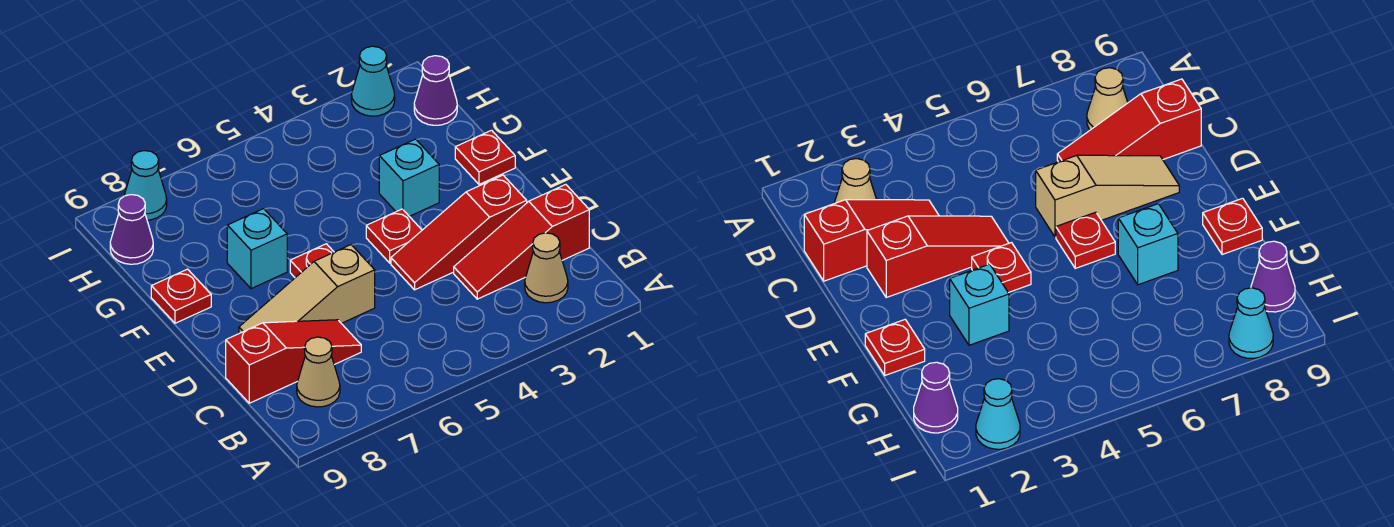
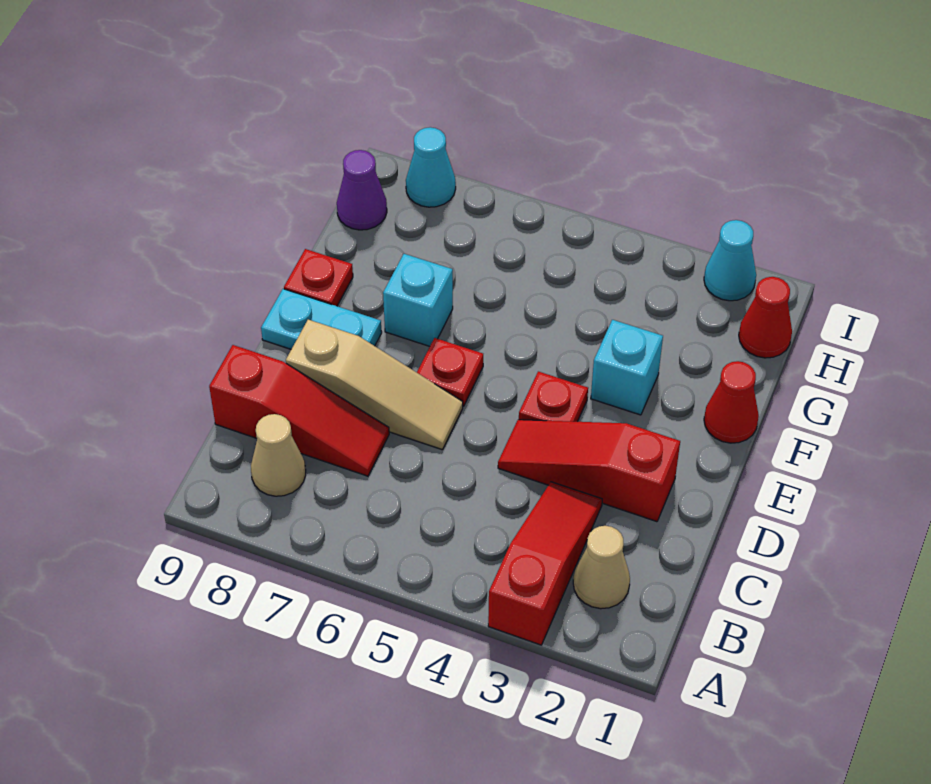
red 1x3 slope [454,184,589,299] -> red 1x3 slope turned to [488,482,602,645]
tan 1x3 slope [239,245,375,333] -> tan 1x3 slope turned to [286,320,463,450]
none -> cyan 1x2 plate [261,289,382,349]
red 1x1 plate [455,130,515,184] -> red 1x1 cone [704,361,759,443]
purple 1x1 cone [414,56,457,125] -> red 1x1 cone [739,277,792,358]

